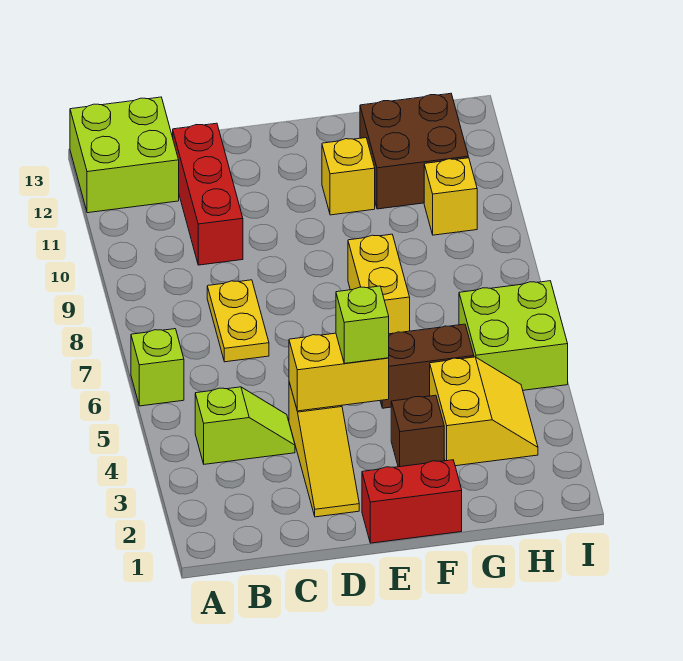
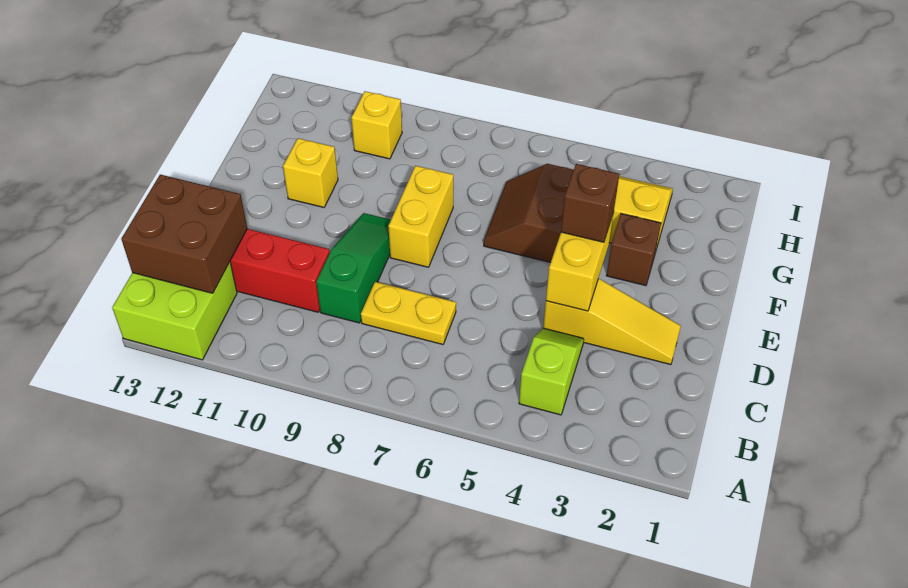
lime 1x1 brick [131,329,184,406] -> none
none -> green 1x3 slope [316,213,391,323]
red 1x2 brick [362,460,462,543] -> none
lime 1x1 brick [336,286,389,363] -> brown 1x1 brick [561,164,619,242]
yellow 1x2 brick [348,234,410,334] -> yellow 1x2 brick turned to [388,166,453,267]
brown 2x2 brick [360,93,468,209] -> brown 2x2 brick moved to [121,175,247,293]
lime 2x2 brick [459,281,568,390] -> none

